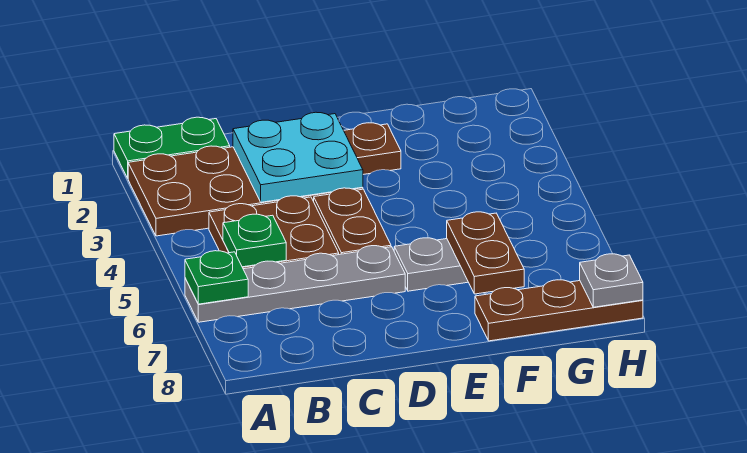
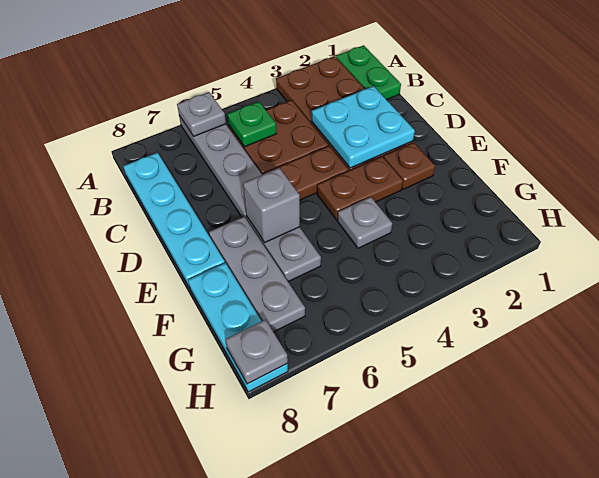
green 1x1 plate [185,251,248,304] -> grey 1x1 plate [177,92,226,136]
none -> cyan 1x4 plate [123,153,225,286]
none -> grey 1x1 brick [243,168,300,242]
none -> grey 1x3 plate [209,217,305,332]
none -> grey 1x1 plate [337,197,392,248]
brown 1x2 plate [447,212,524,294] -> brown 1x2 plate moved to [317,157,403,220]
brown 1x3 plate [475,280,643,341] -> cyan 1x3 plate [188,263,288,392]

